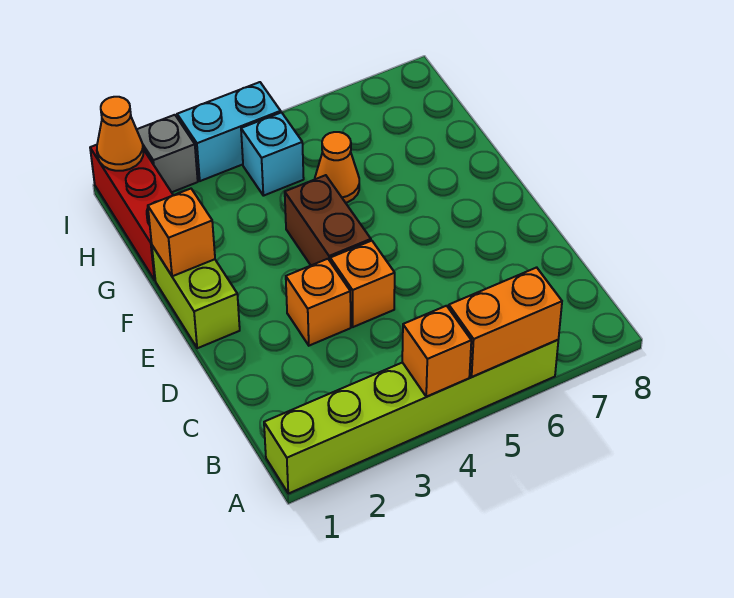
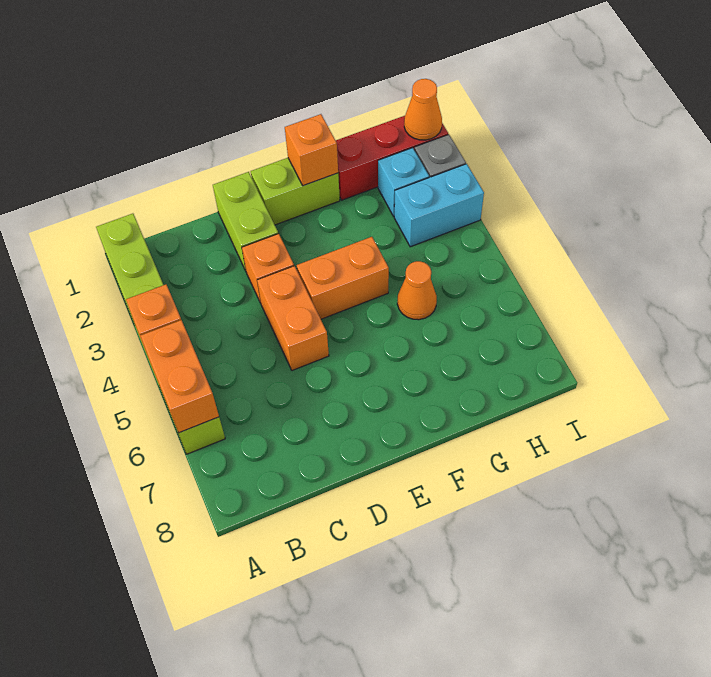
none -> lime 1x2 brick [213,172,278,271]
orange 1x1 brick [330,241,395,327] -> orange 1x2 brick [257,266,329,370]
brown 1x2 brick [285,175,371,265] -> orange 1x2 brick [297,237,389,319]
cyan 1x1 brick [241,112,304,196] -> cyan 1x1 brick moved to [378,148,429,216]
cyan 1x2 brick [177,82,281,181] -> cyan 1x2 brick turned to [394,164,484,247]

